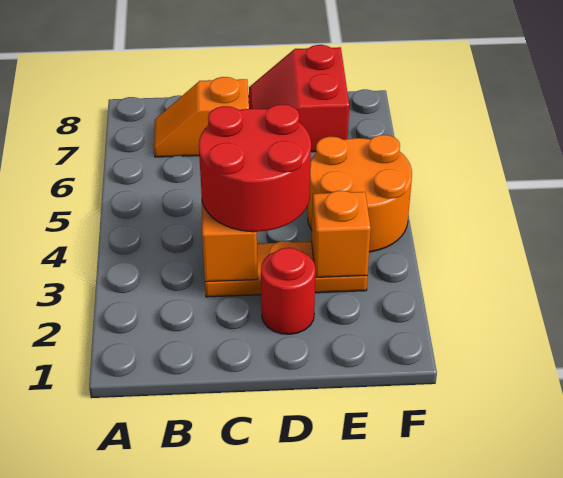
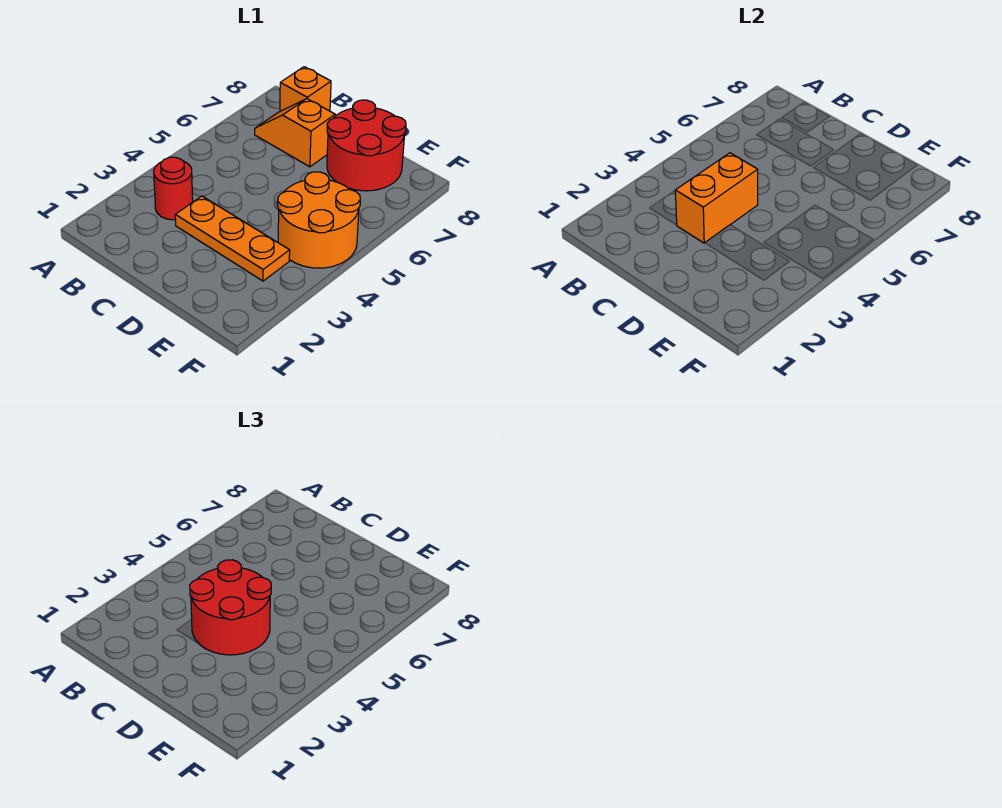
red 1x1 round brick [261,248,315,334] -> red 1x1 round brick moved to [154,157,193,220]
red 2x2 slope [249,45,349,152] -> red 2x2 round brick [327,100,406,191]
orange 1x1 brick [312,191,371,277] -> orange 1x1 brick moved to [280,67,331,111]

